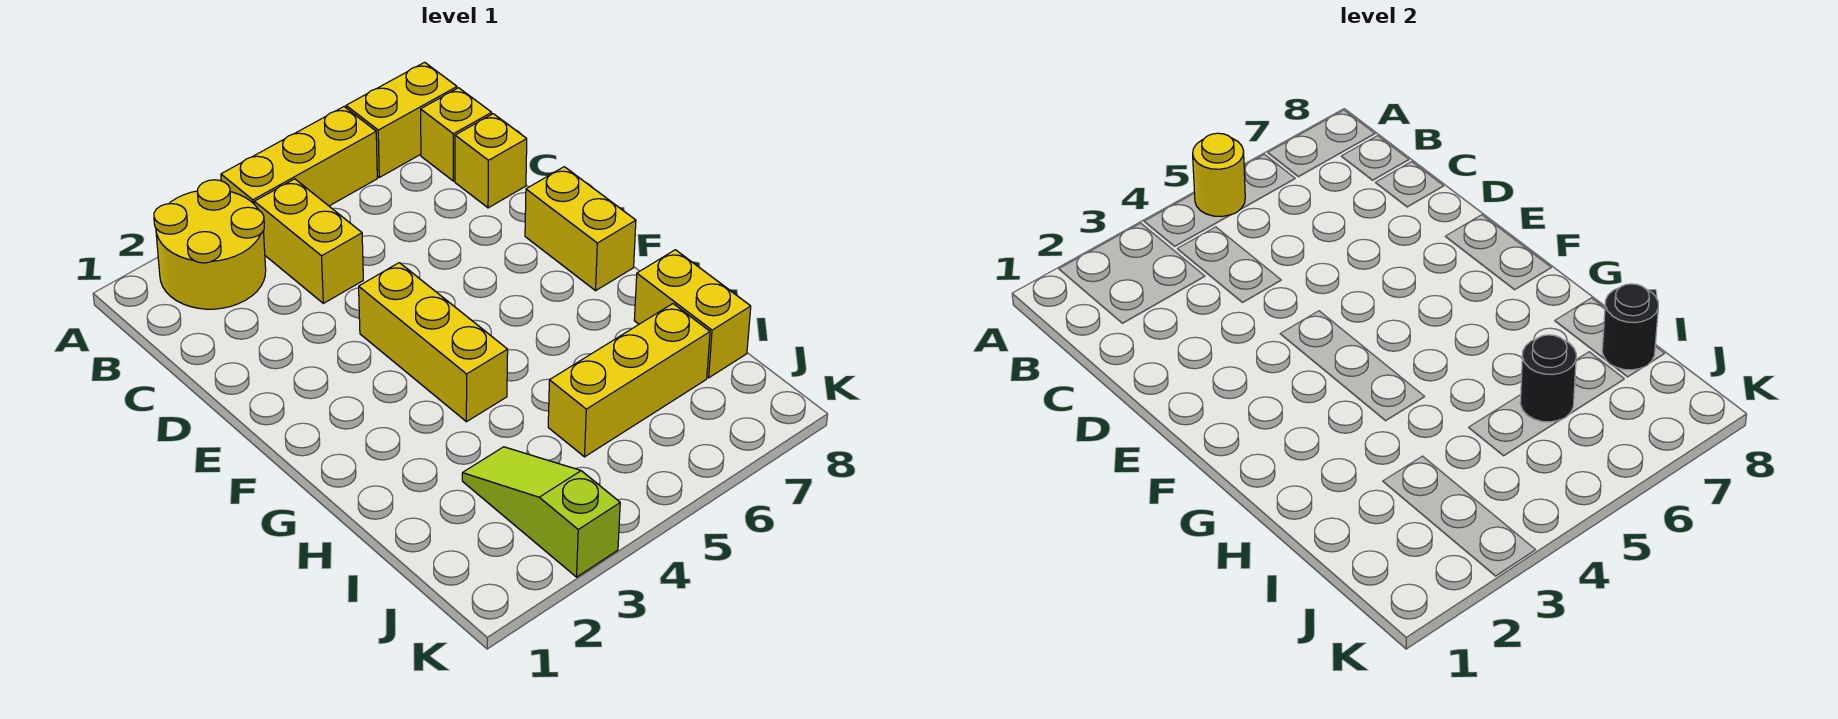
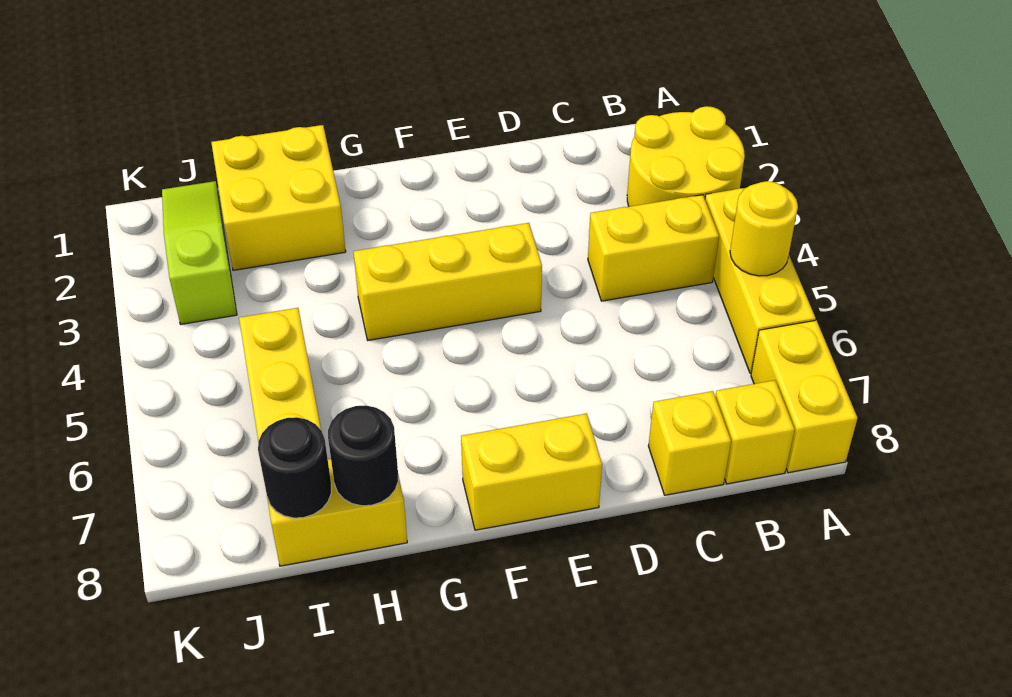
none -> yellow 2x2 brick [211,125,346,270]
lime 1x3 slope [462,447,620,577] -> lime 1x3 slope turned to [162,181,237,324]
black 1x1 round brick [1520,335,1576,422] -> black 1x1 round brick moved to [328,406,398,506]

